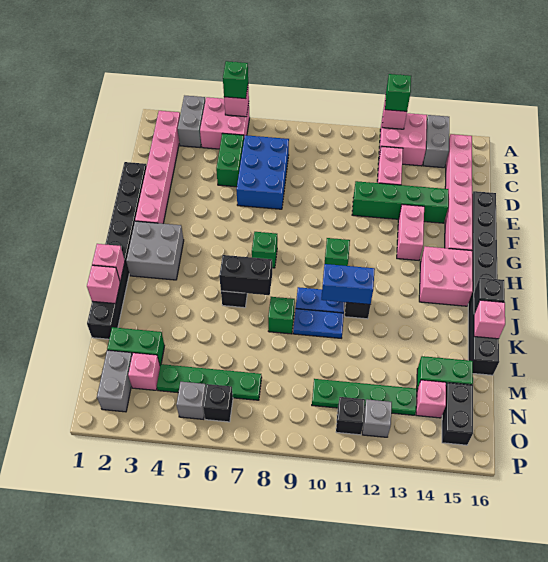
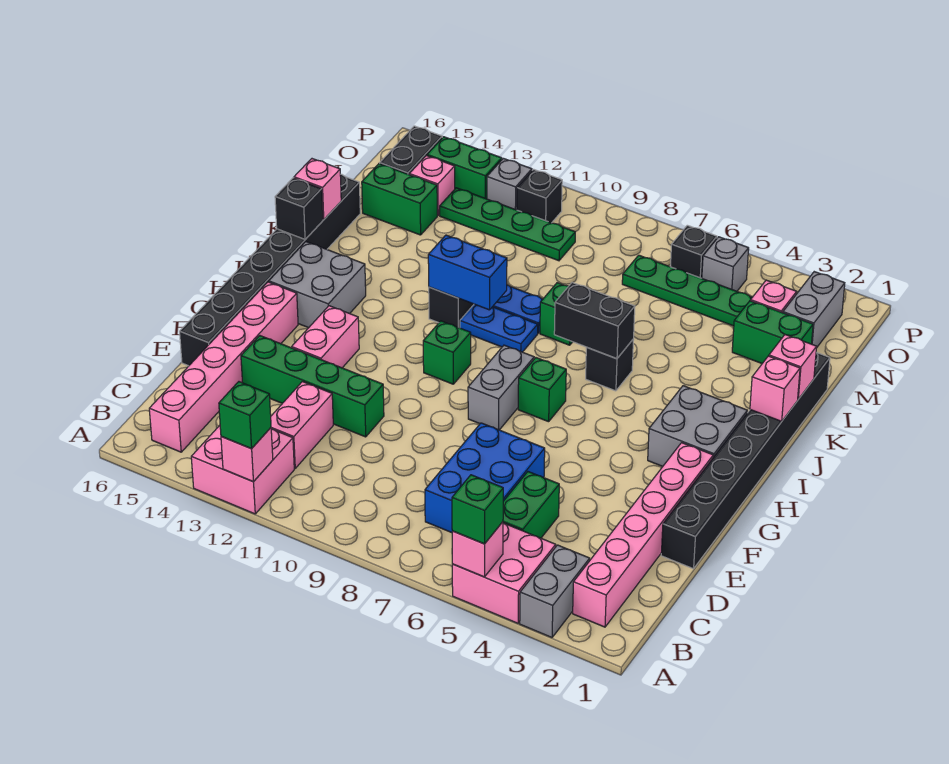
grey 1x2 brick [423,115,449,168] -> grey 1x2 brick moved to [468,345,534,430]
pink 2x2 brick [419,246,473,306] -> grey 2x2 brick [269,242,366,328]
none -> green 1x2 brick [427,137,502,199]

